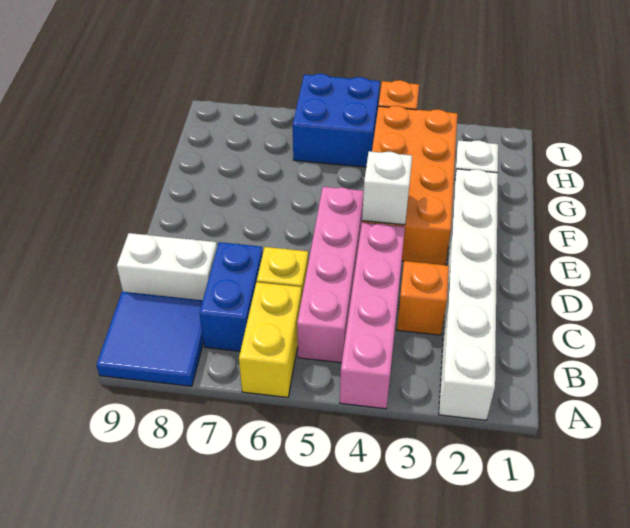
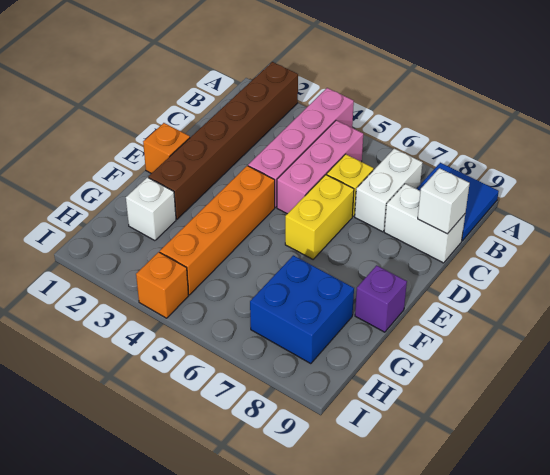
white 1x6 brick [439,169,498,420] -> brown 1x6 brick [148,62,298,219]
yellow 1x2 brick [239,282,302,397] -> yellow 1x2 brick moved to [285,175,354,259]
pink 1x4 brick [297,187,364,363] -> pink 1x3 brick [277,120,363,214]
blue 1x2 brick [200,242,263,351] -> white 1x2 brick [355,149,423,232]
orange 1x1 brick [397,261,449,335] -> orange 1x1 brick moved to [143,123,190,173]
orange 2x4 brick [362,106,457,265] -> orange 1x4 brick [160,166,275,295]
white 1x1 brick [362,151,412,225] -> white 1x1 brick moved to [418,168,470,234]
none -> purple 1x1 brick [355,265,407,332]
blue 2x2 brick [293,74,380,167] -> blue 2x2 brick moved to [250,255,354,364]

